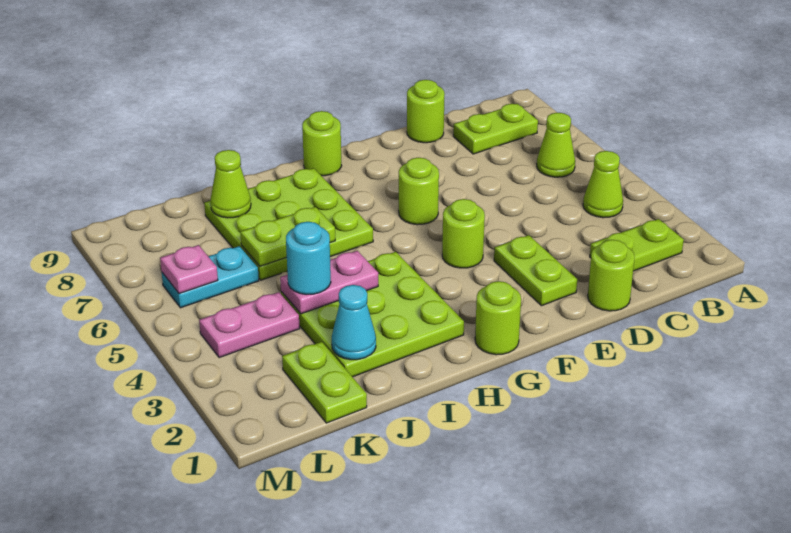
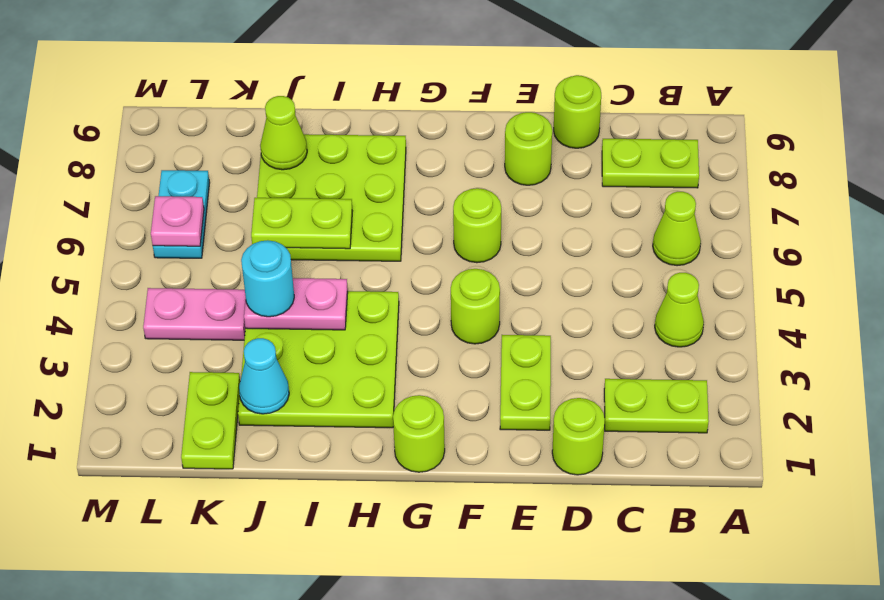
lime 1x1 round brick [302,111,342,176] -> lime 1x1 round brick moved to [505,112,552,185]
cyan 1x2 plate [162,246,259,308] -> cyan 1x2 plate turned to [153,170,210,258]

